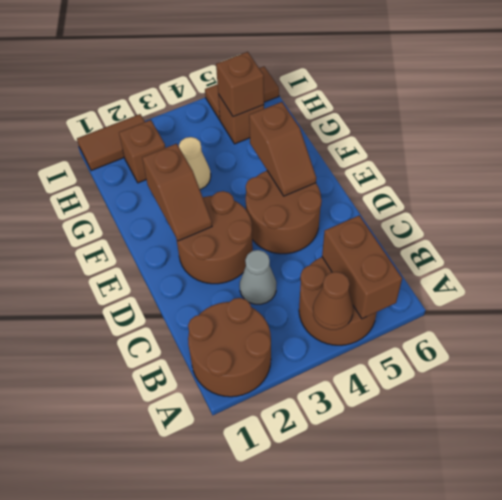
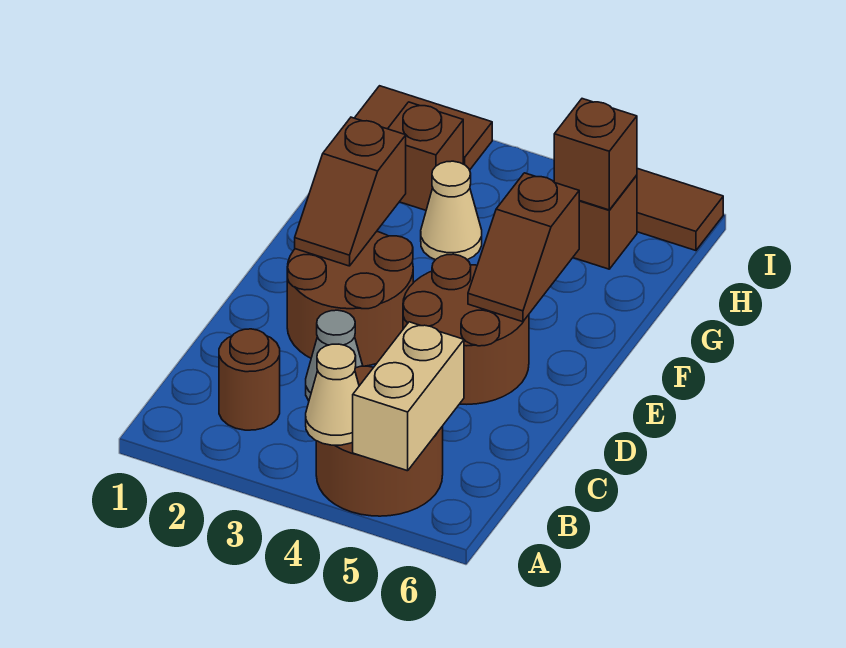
brown 2x2 round brick [188,298,271,397] -> brown 1x1 round brick [219,329,280,430]
brown 1x1 cone [313,272,353,330] -> tan 1x1 cone [306,344,359,445]
brown 1x2 brick [322,216,402,319] -> tan 1x2 brick [353,322,464,471]

